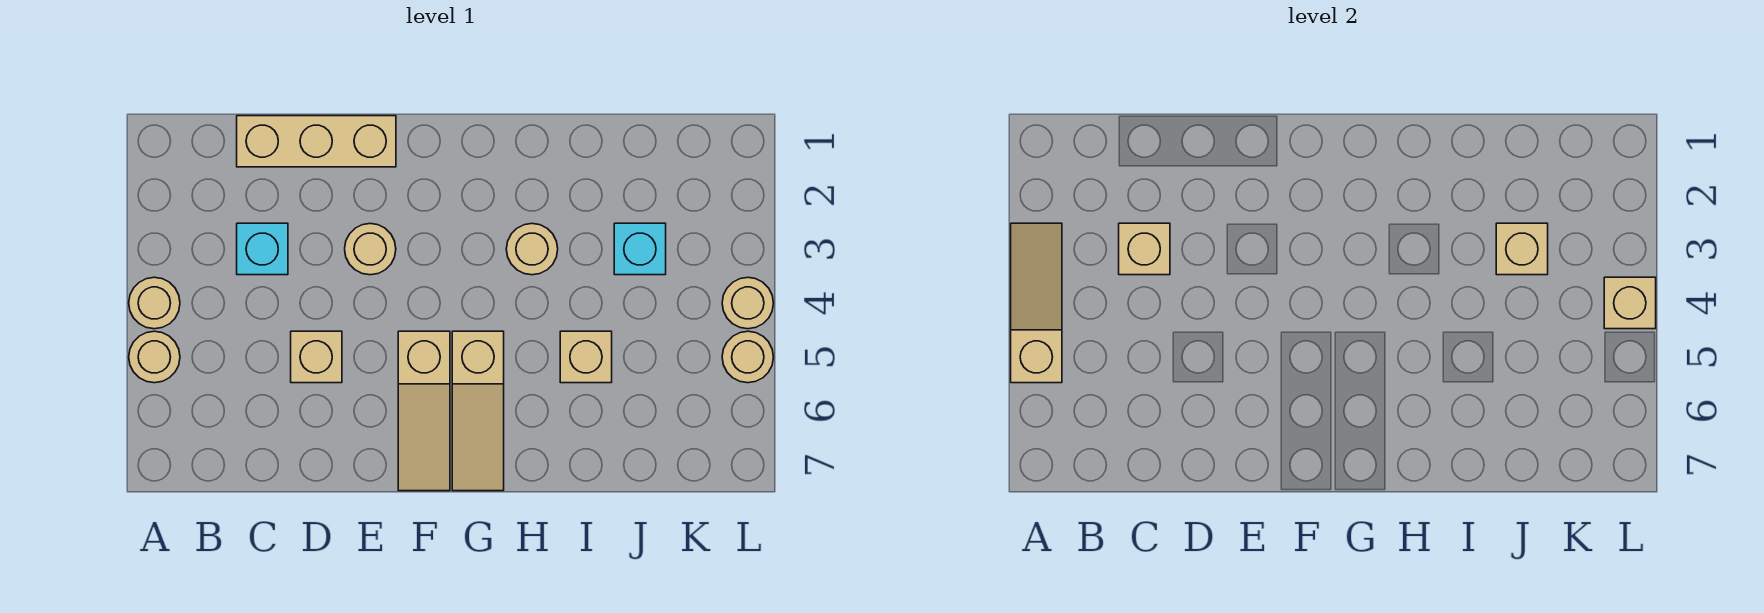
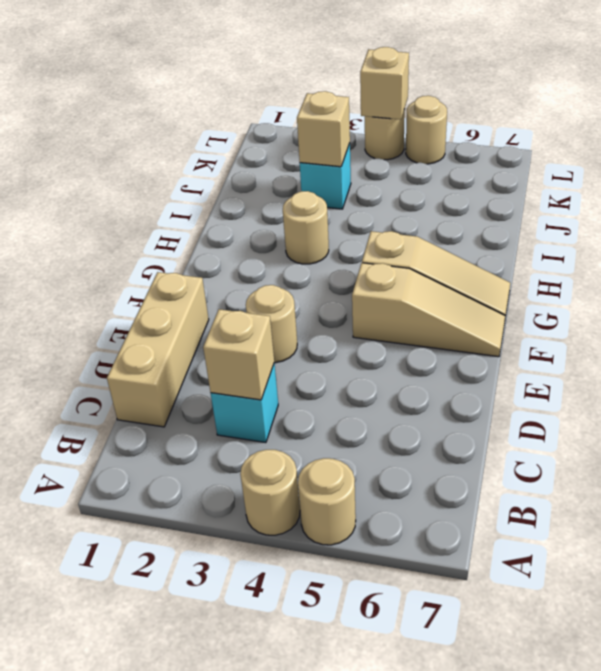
tan 1x3 slope [1011,223,1062,383] -> none
tan 1x1 brick [291,331,342,383] -> none
tan 1x1 brick [560,331,612,383] -> none

